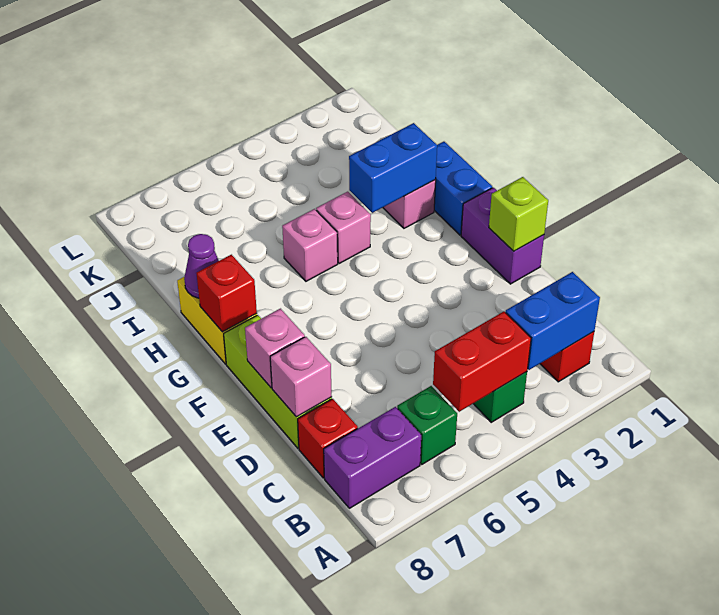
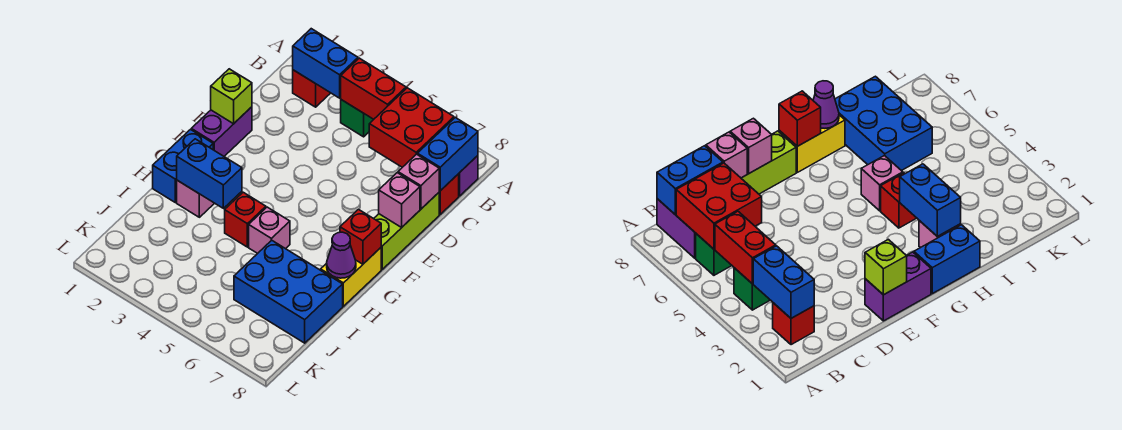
none -> red 2x2 brick [369,88,454,167]
none -> blue 1x2 brick [417,118,478,191]
pink 1x1 brick [316,192,371,263] -> red 1x1 brick [225,192,266,247]
none -> blue 2x3 brick [234,240,343,343]

